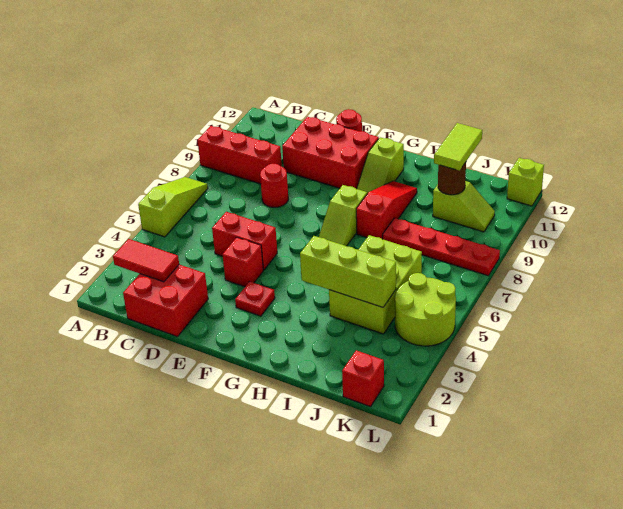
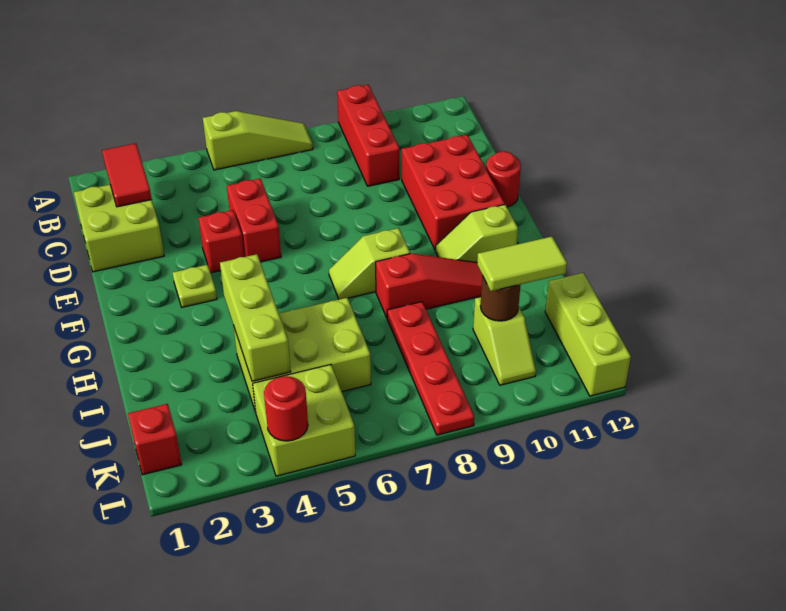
red 2x2 brick [123,265,208,337] -> lime 2x2 brick [74,185,164,272]
red 1x1 round brick [260,164,288,207] -> red 1x1 round brick moved to [264,376,308,441]
red 1x1 plate [235,282,275,316] -> lime 1x1 plate [173,265,217,307]
lime 2x2 round brick [395,273,456,346] -> lime 2x2 brick [253,365,355,476]
lime 1x1 brick [507,158,544,206] -> lime 1x3 brick [545,273,631,396]

